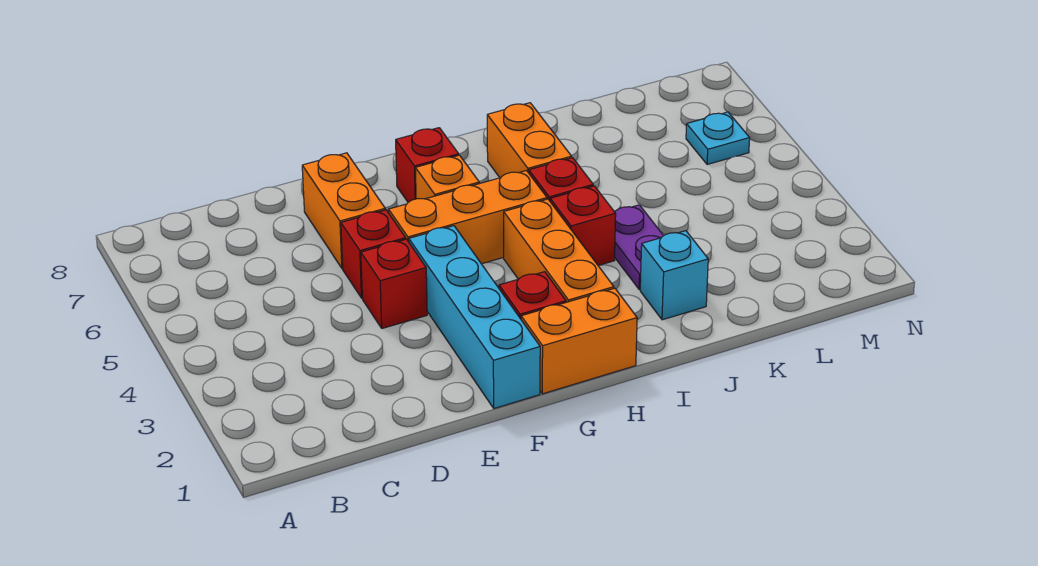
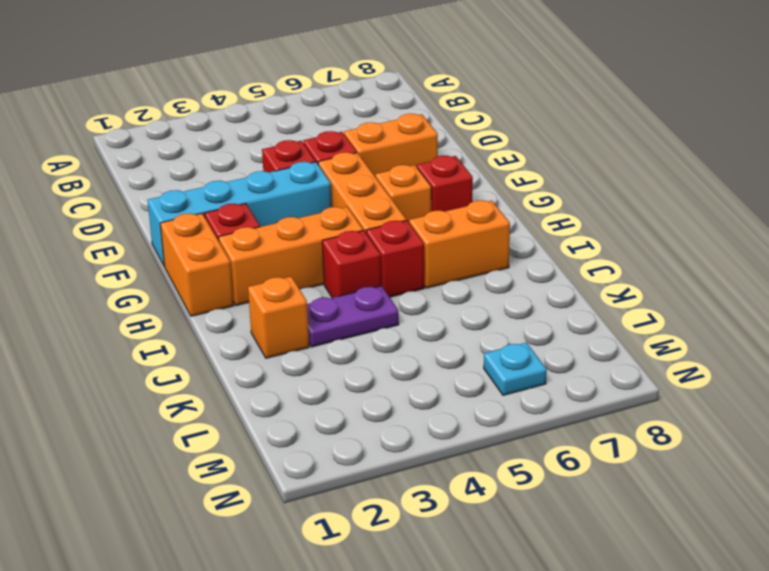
cyan 1x1 brick [640,231,708,320] -> orange 1x1 brick [248,277,309,358]

